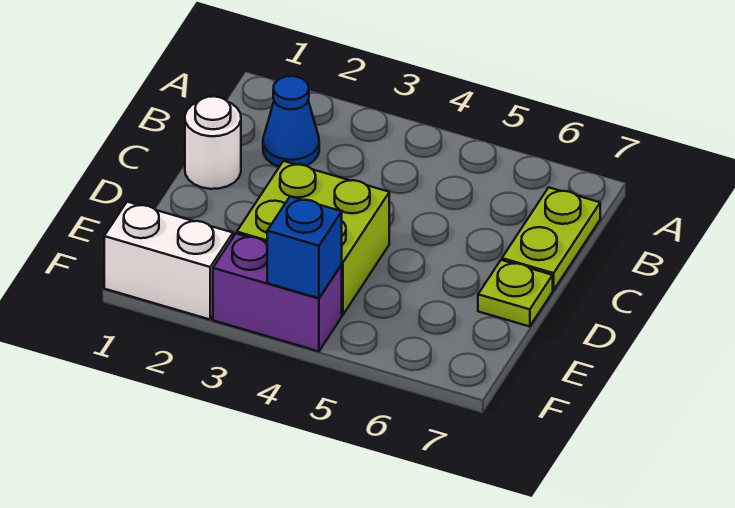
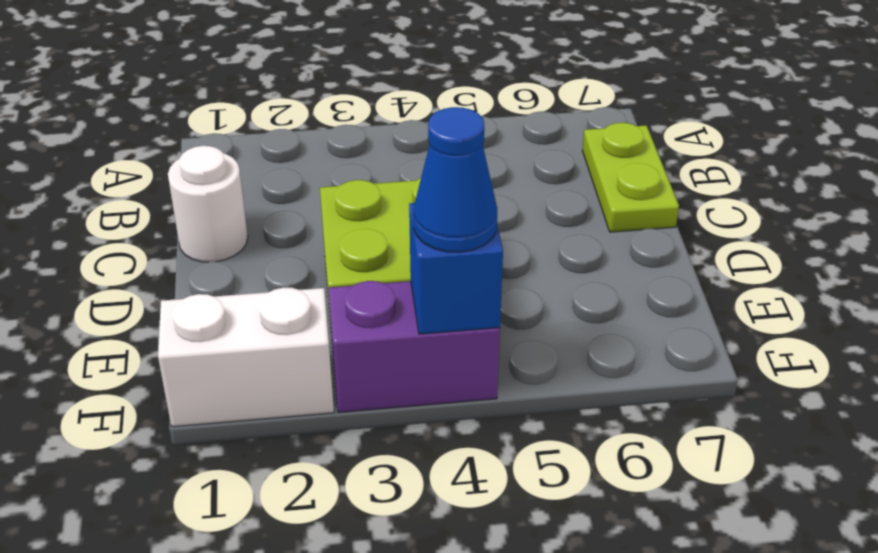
blue 1x1 cone [263,76,319,167] -> blue 1x1 cone moved to [413,107,497,252]
lime 1x1 plate [478,260,553,327] -> none

